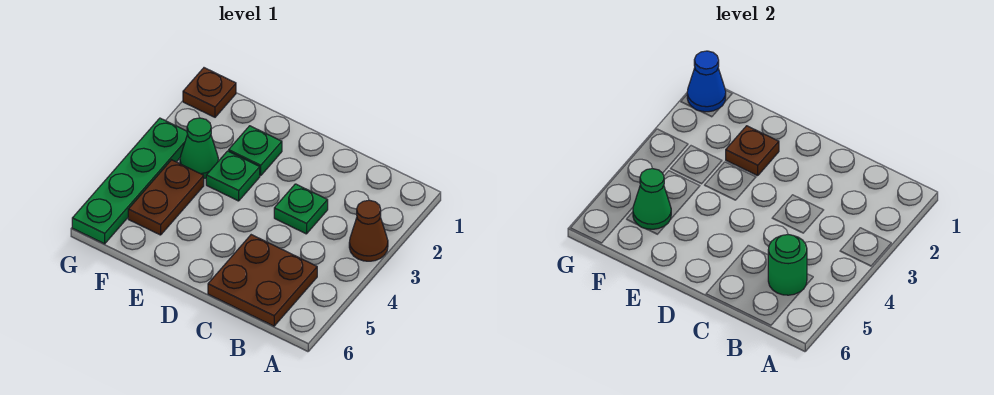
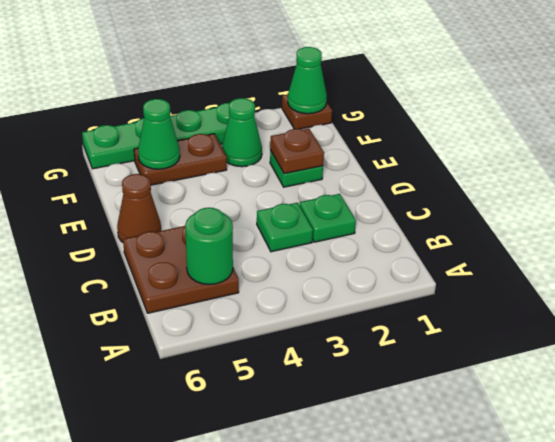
brown 1x1 cone [349,200,388,261] -> brown 1x1 cone moved to [117,174,161,242]
green 1x1 plate [206,151,260,201] -> green 1x1 plate moved to [300,194,356,242]
blue 1x1 cone [687,51,726,112] -> green 1x1 cone [288,47,327,114]

